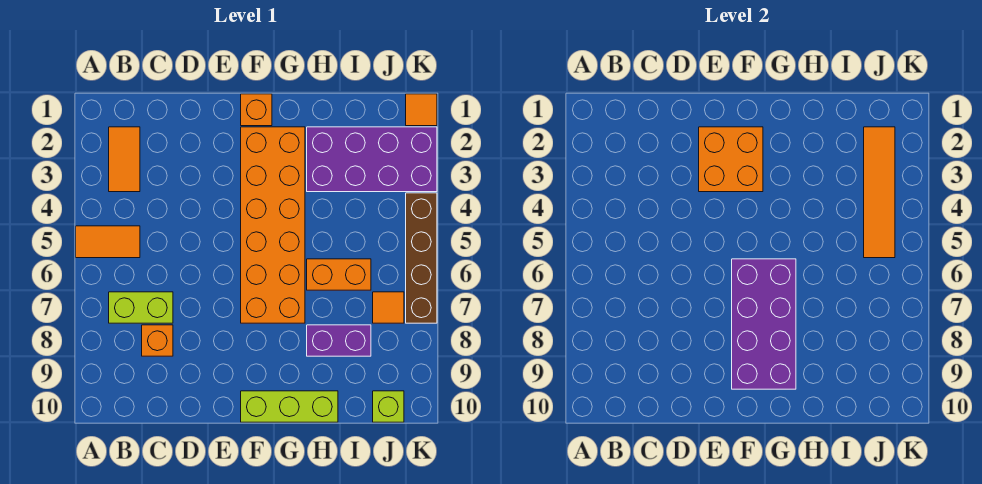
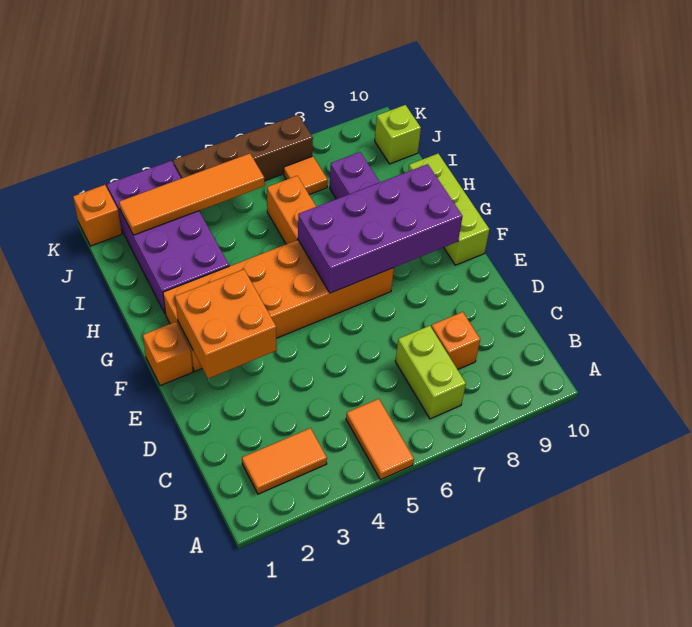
orange 1x1 tile [406,94,437,126] -> orange 1x1 brick [73,185,122,246]

